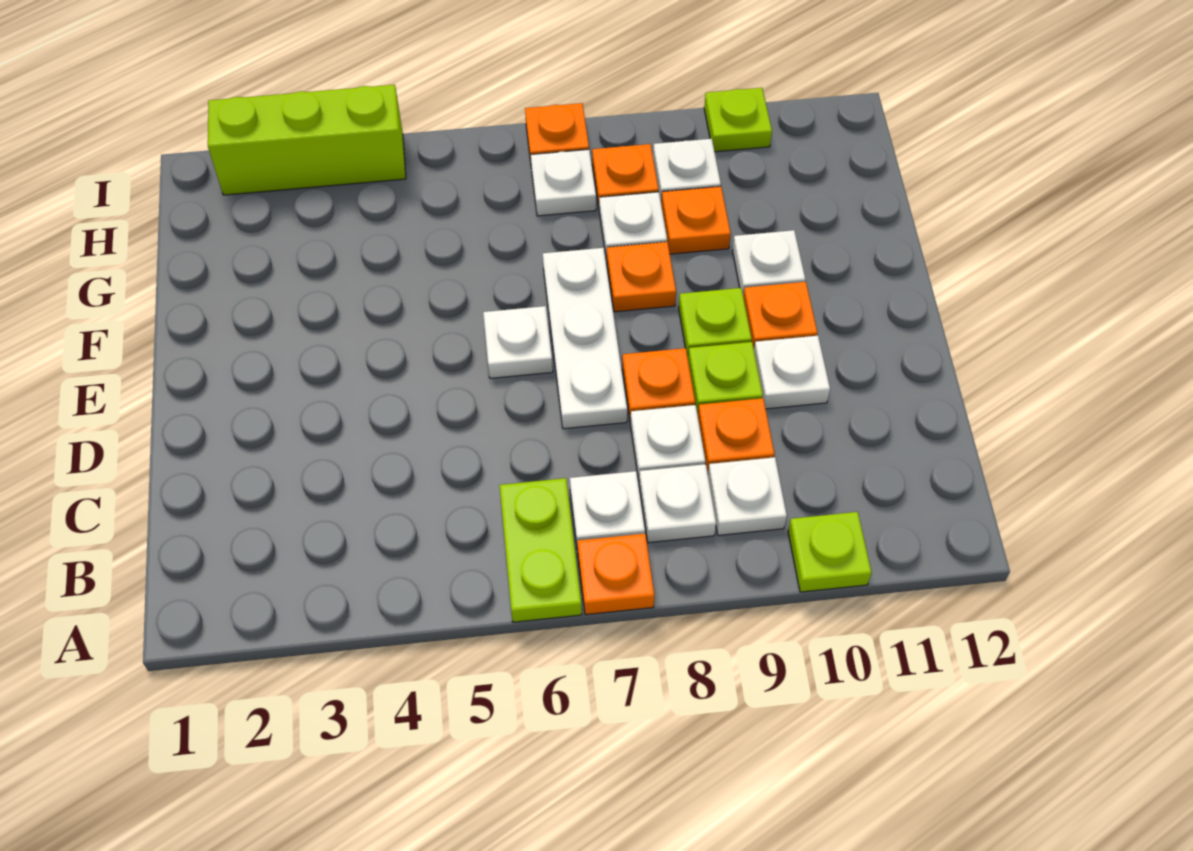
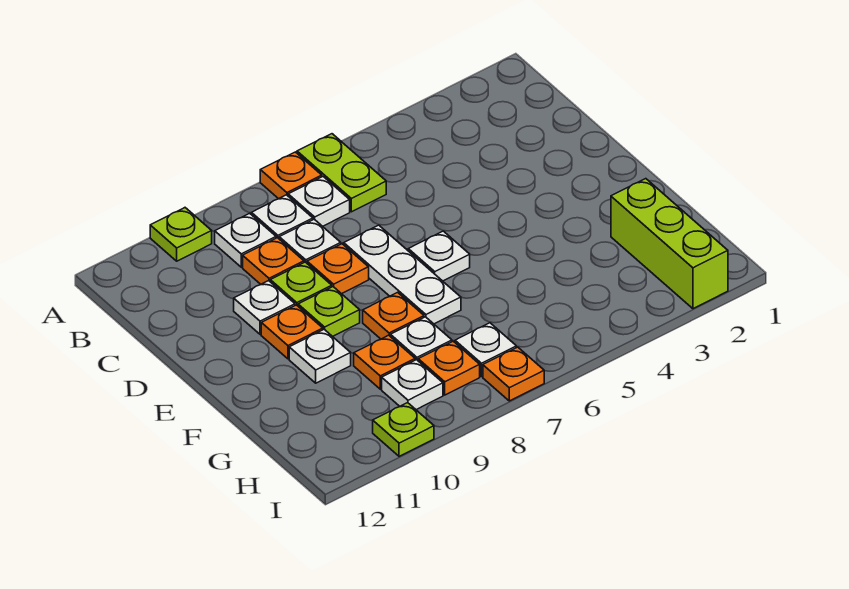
lime 1x3 brick [208,85,406,195] -> lime 1x3 brick turned to [611,179,728,309]

